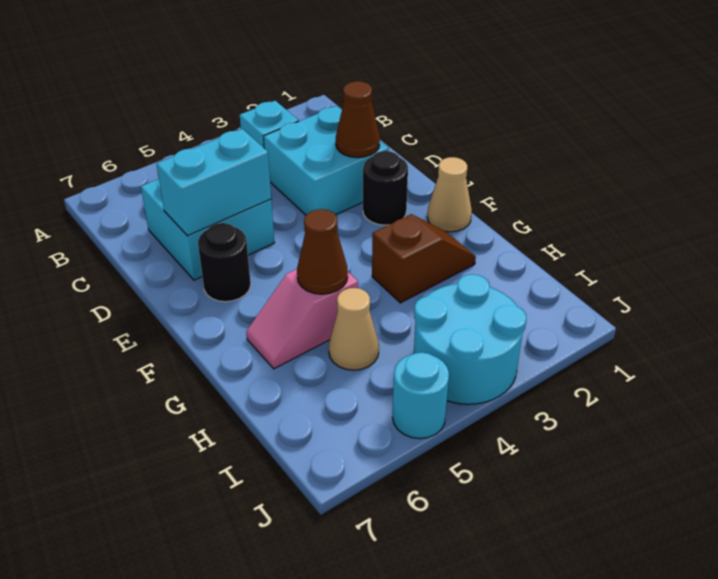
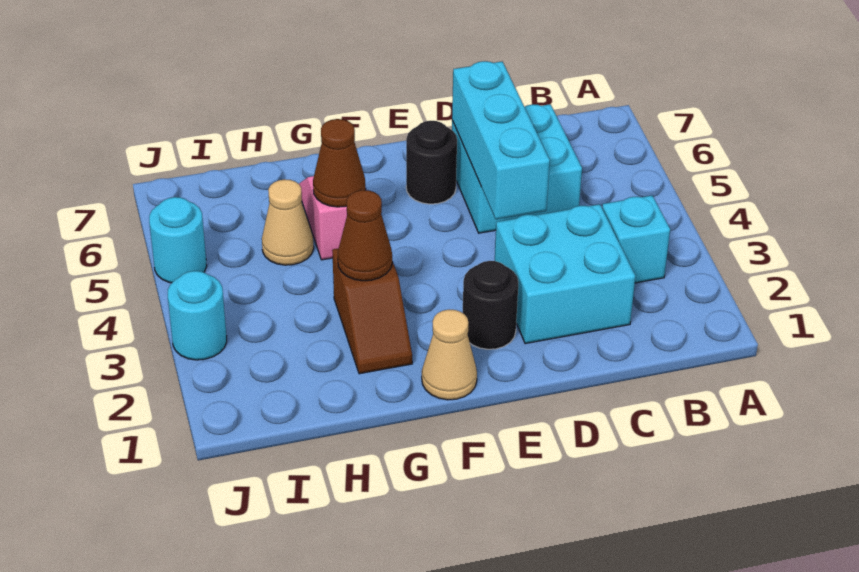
brown 1x1 cone [336,81,380,158] -> brown 1x1 cone moved to [338,190,392,281]
cyan 1x2 brick [157,129,271,236] -> cyan 1x3 brick [452,61,550,219]
cyan 2x2 round brick [414,274,526,404] -> cyan 1x1 round brick [168,271,227,360]

